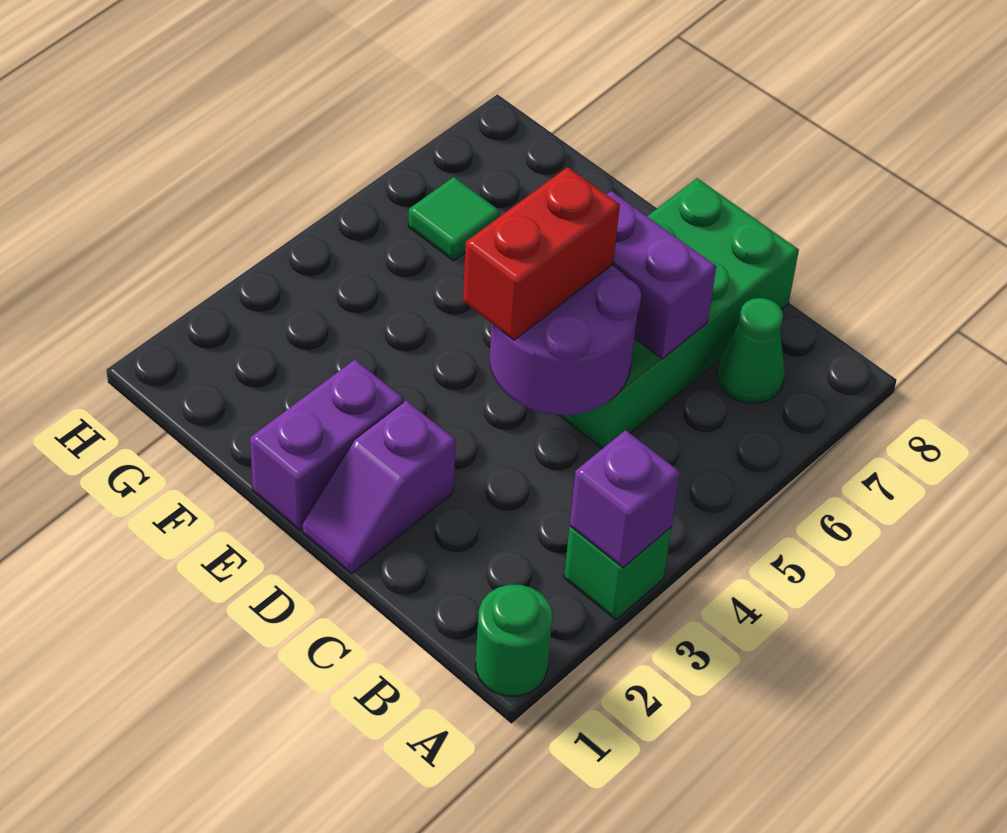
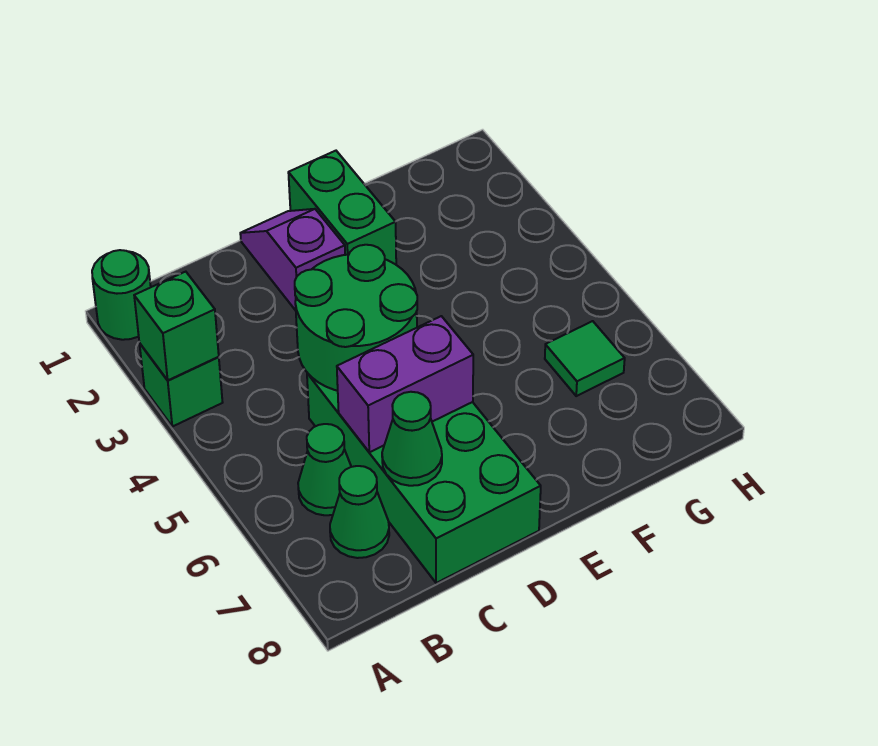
purple 1x1 brick [570,430,680,568] -> green 1x1 brick [134,272,219,380]
none -> green 1x1 cone [298,424,351,515]
purple 2x2 round brick [490,265,641,415] -> green 2x2 round brick [295,245,417,391]
none -> green 1x1 cone [382,392,442,486]
red 1x2 brick [463,167,620,340] -> none
purple 1x2 brick [250,360,404,530] -> green 1x2 brick [288,151,396,264]

